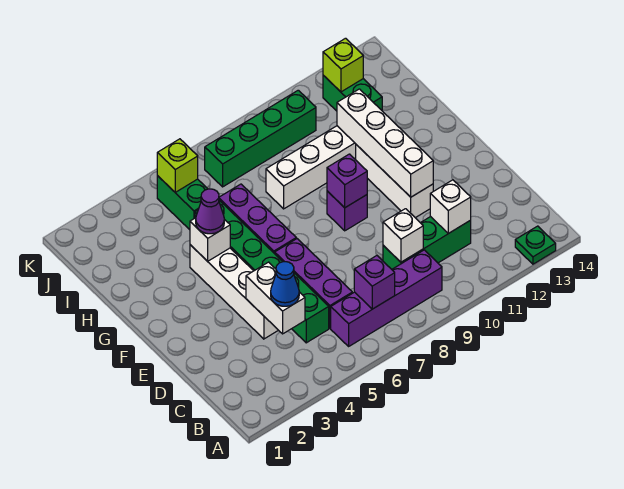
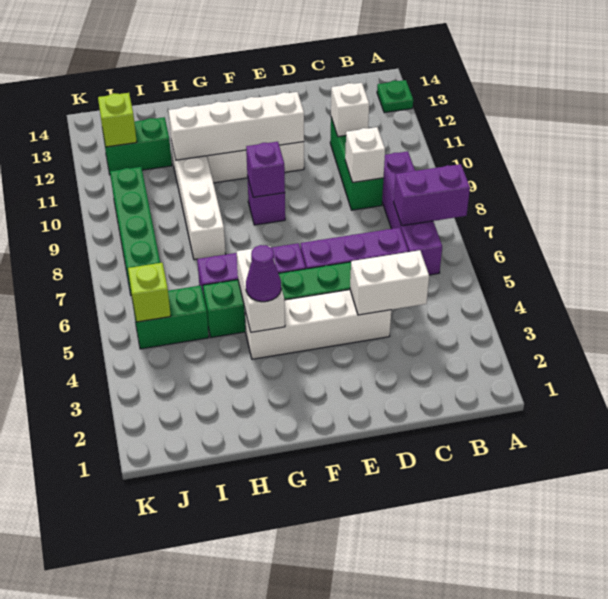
purple 1x1 brick [354,256,395,309] -> purple 1x2 brick [394,164,470,226]
blue 1x1 cone [271,262,299,306] -> none
white 1x1 brick [190,218,230,261] -> white 1x2 brick [237,246,285,332]

